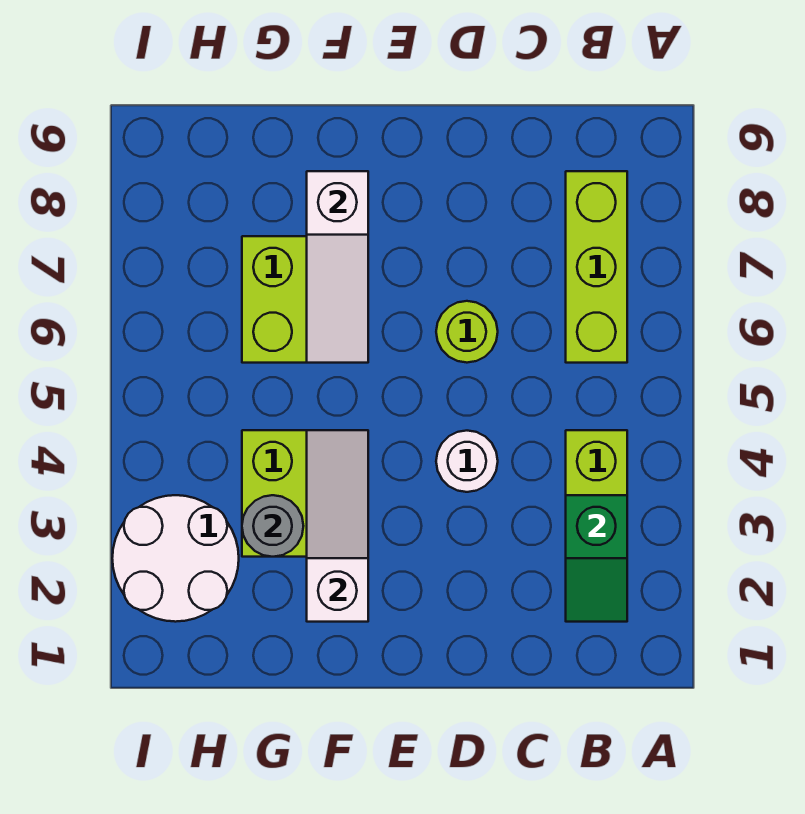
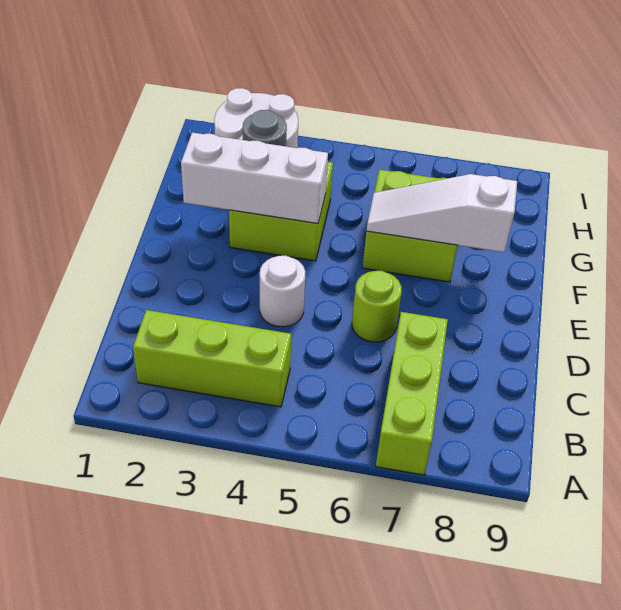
green 1x2 slope [566,495,627,622] -> none
lime 1x3 brick [566,171,627,363] -> lime 1x3 brick turned to [376,312,448,475]
white 1x3 slope [307,430,368,622] -> white 1x3 brick [181,133,328,224]

